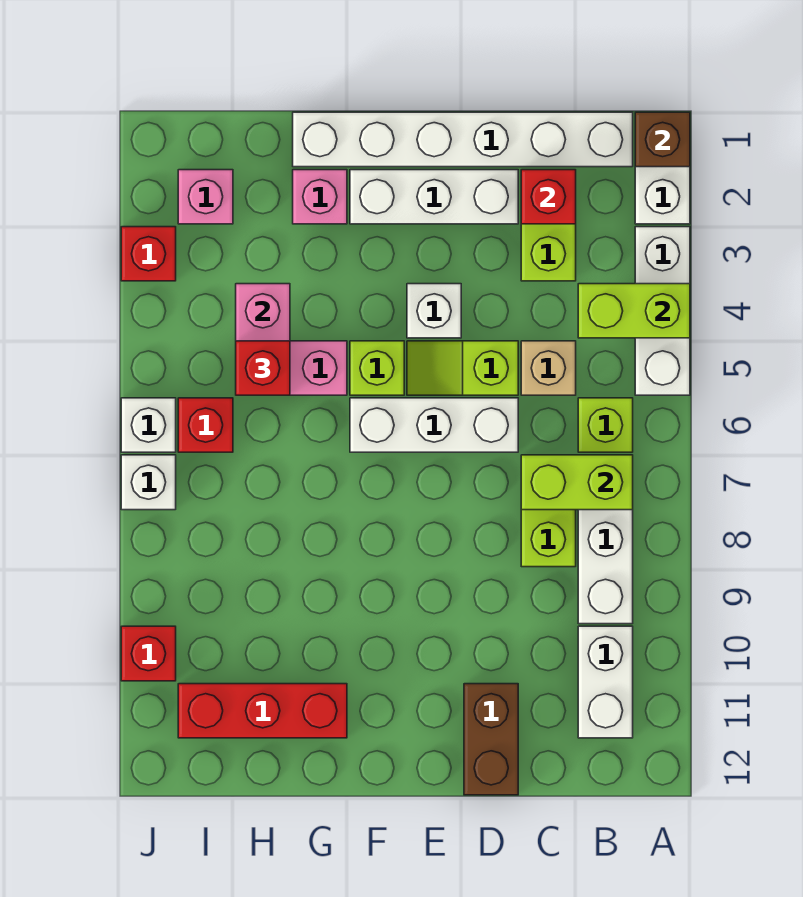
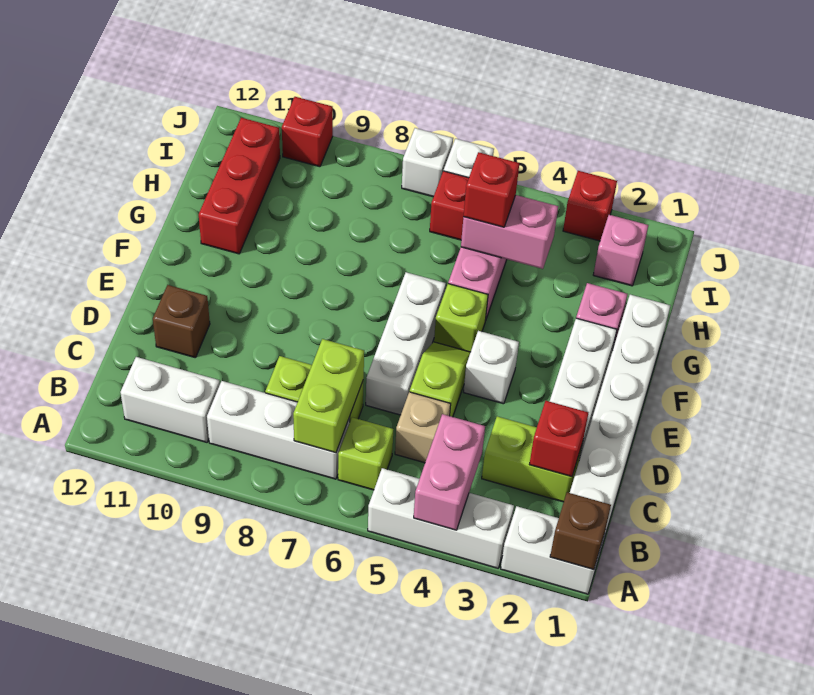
lime 1x2 brick [578,284,690,338] -> pink 1x2 brick [414,414,485,530]
brown 1x2 brick [464,684,518,795] -> brown 1x1 brick [153,285,210,358]

